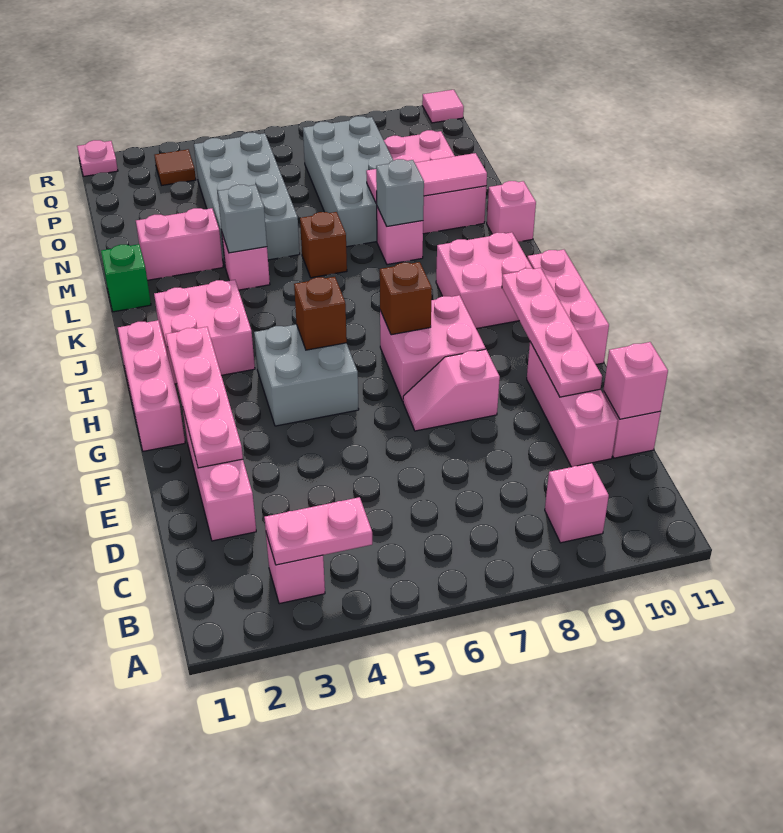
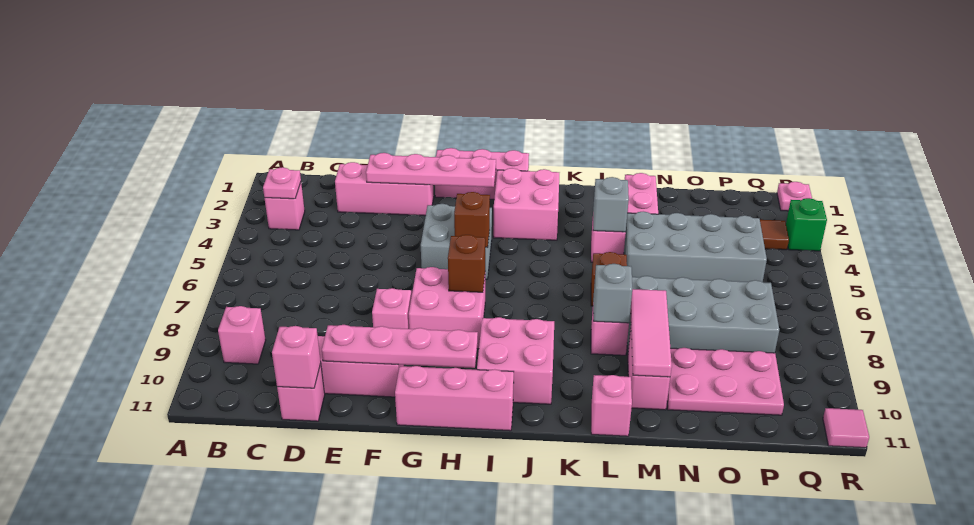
pink 1x2 plate [264,497,372,565] -> pink 1x1 plate [263,167,301,199]
green 1x1 brick [101,244,151,312] -> green 1x1 brick moved to [786,198,827,251]

